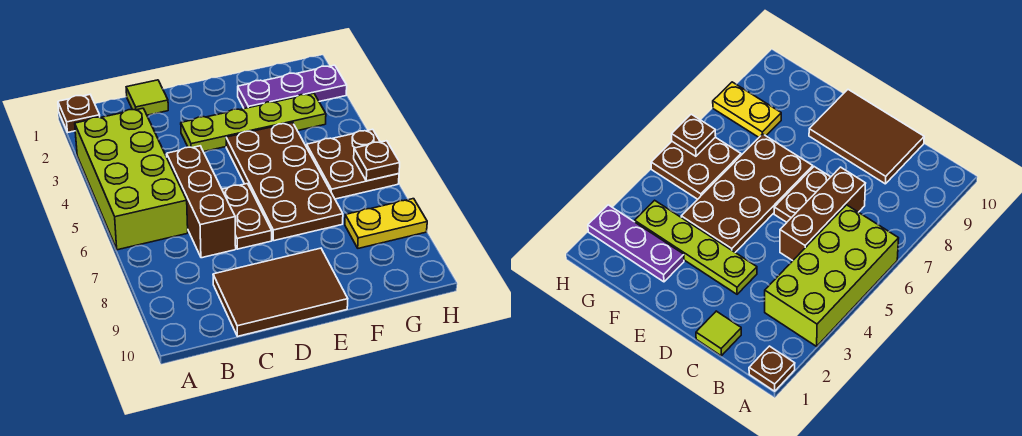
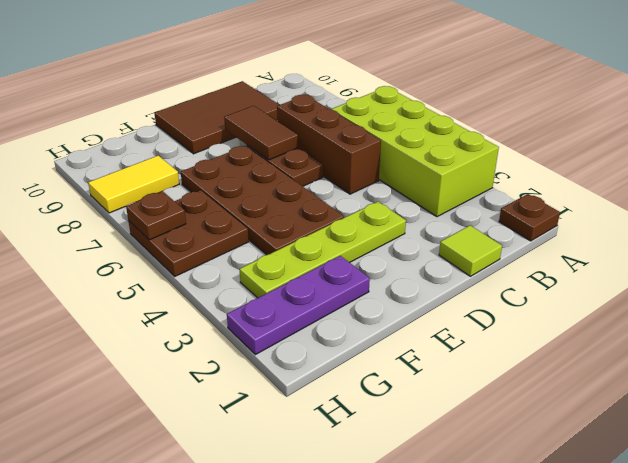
none -> brown 1x2 tile [224,106,298,160]
yellow 1x2 plate [345,199,427,248] -> yellow 1x2 tile [88,156,179,213]

